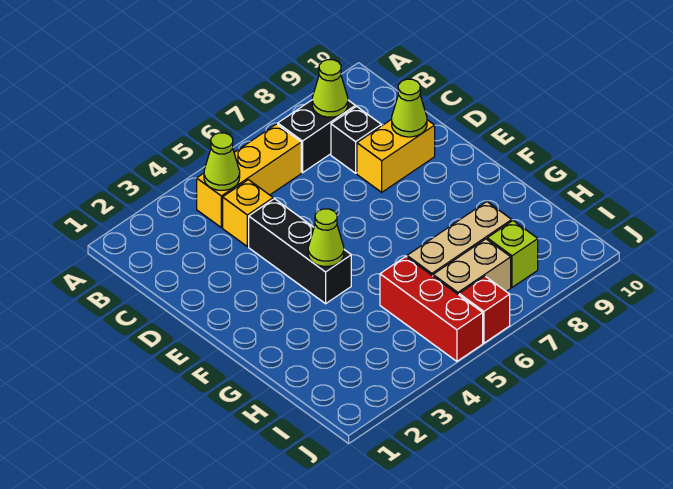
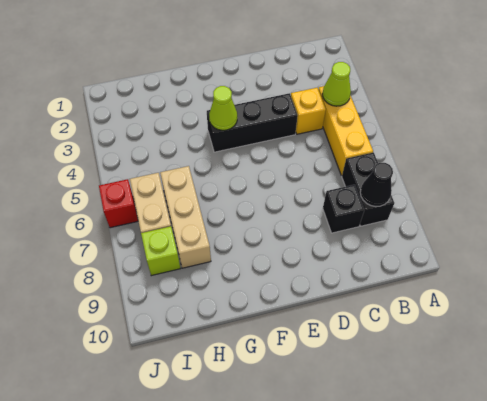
lime 1x1 cone [312,60,348,117] -> black 1x1 cone [360,163,393,207]
yellow 1x2 brick [357,119,435,192] -> none
lime 1x1 cone [392,79,427,137] -> none
red 1x3 brick [380,257,483,361] -> none

